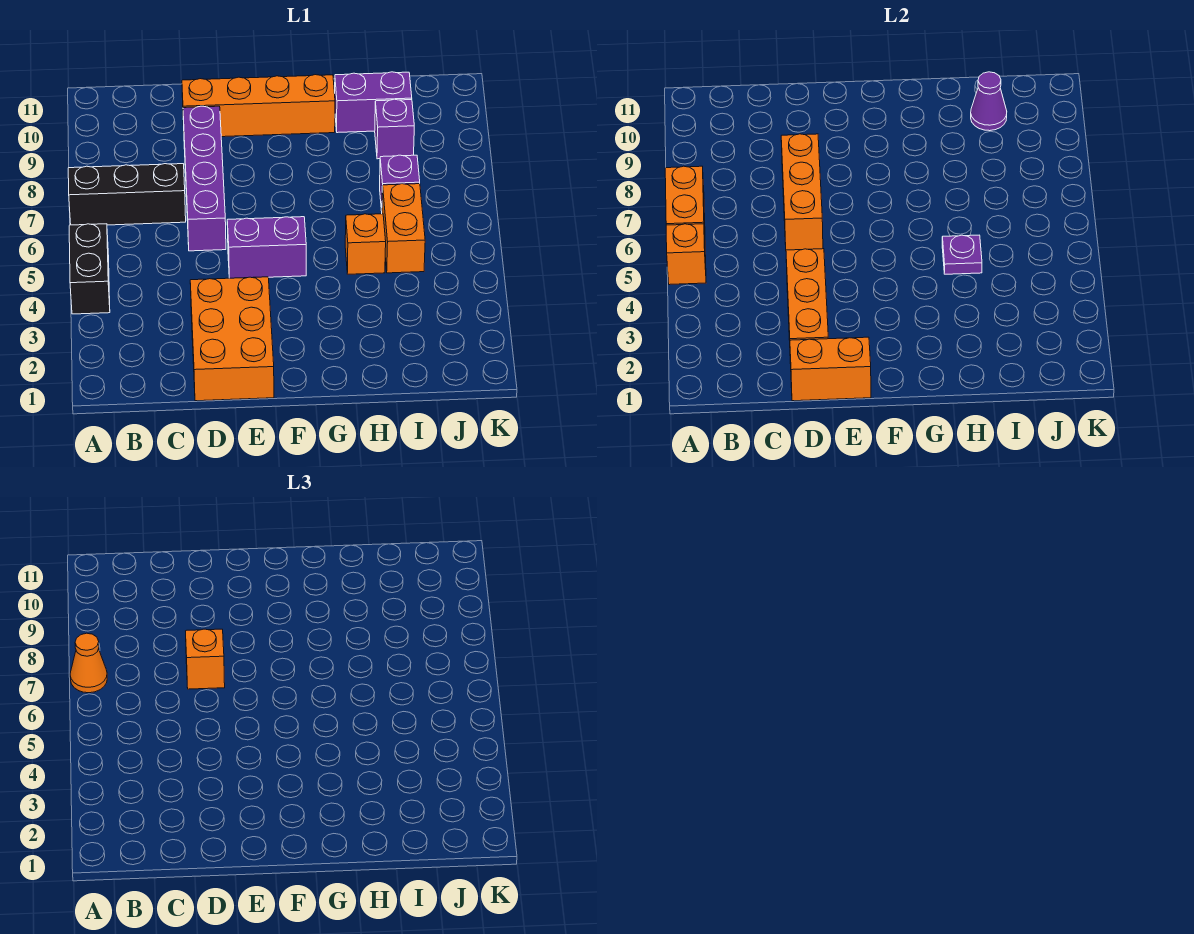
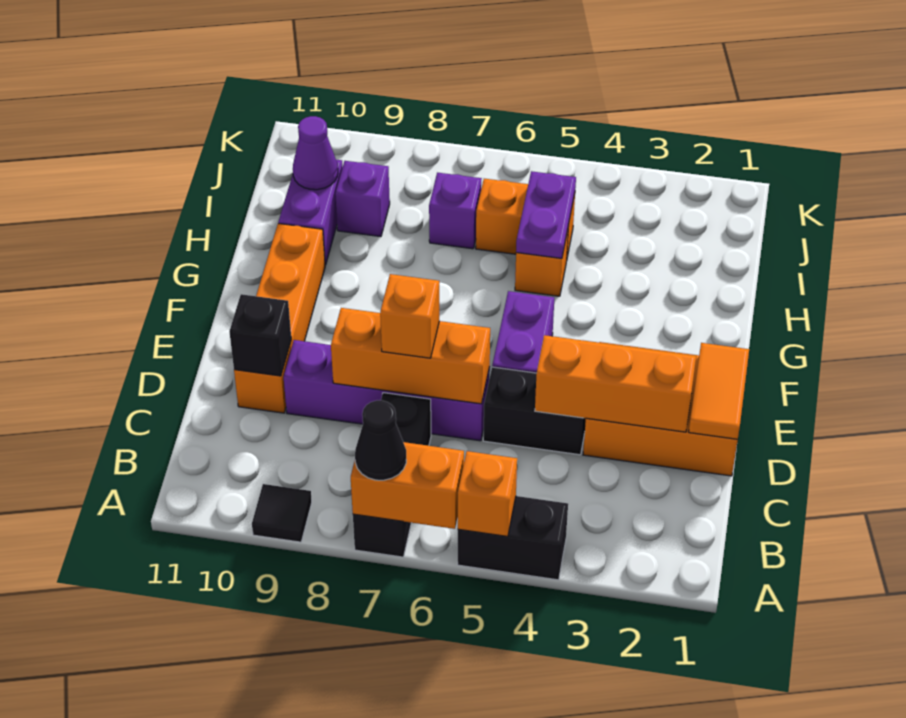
orange 1x1 cone [70,633,107,693] -> black 1x1 cone [355,400,406,480]
none -> black 1x1 tile [252,484,312,542]
orange 1x2 brick [790,337,871,401] -> orange 1x2 tile [689,343,749,439]
none -> black 1x2 brick [483,367,586,455]
none -> black 1x1 brick [229,294,291,376]
purple 1x1 plate [942,235,982,274] -> purple 1x2 plate [516,171,576,258]

